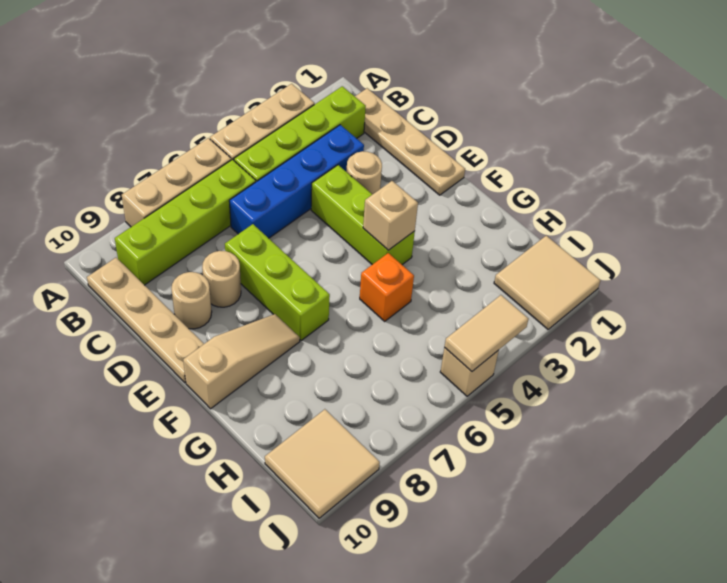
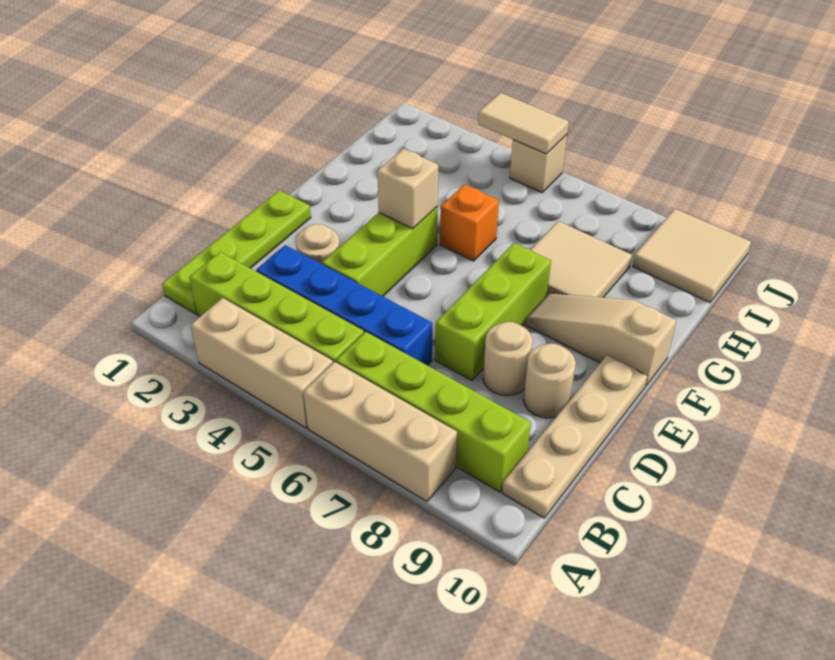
tan 1x4 plate [355,88,465,195] -> lime 1x4 plate [162,190,311,314]
tan 2x2 tile [494,236,600,329] -> tan 2x2 tile moved to [531,221,632,297]

